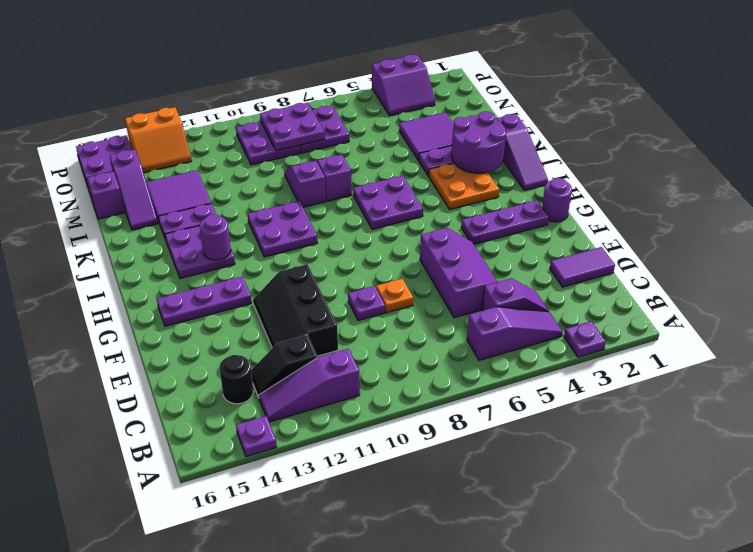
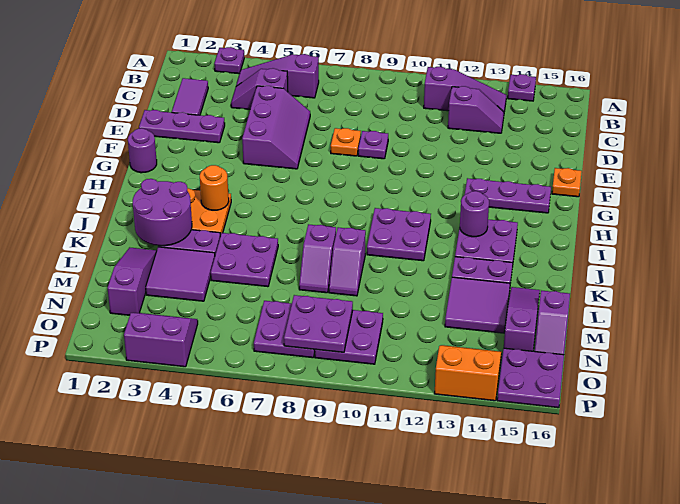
black 1x2 slope [251,335,317,397] -> purple 1x2 slope [448,86,504,133]
black 1x1 round brick [219,355,254,404] -> none
purple 1x2 tile [550,247,615,287] -> purple 1x2 tile turned to [172,78,208,115]
purple 2x3 slope [420,228,497,318] -> purple 2x3 slope turned to [242,86,310,169]
black 2x3 slope [253,264,338,356] -> none
none -> orange 1x1 plate [552,168,582,197]
purple 1x3 plate [461,200,549,244] -> purple 1x3 plate moved to [139,110,225,143]
purple 1x3 slope [495,114,548,190] -> purple 1x3 slope moved to [108,247,157,315]
none -> orange 1x1 round brick [200,165,229,210]
purple 2x2 plate [353,176,423,229] -> purple 2x2 plate moved to [211,233,278,287]

